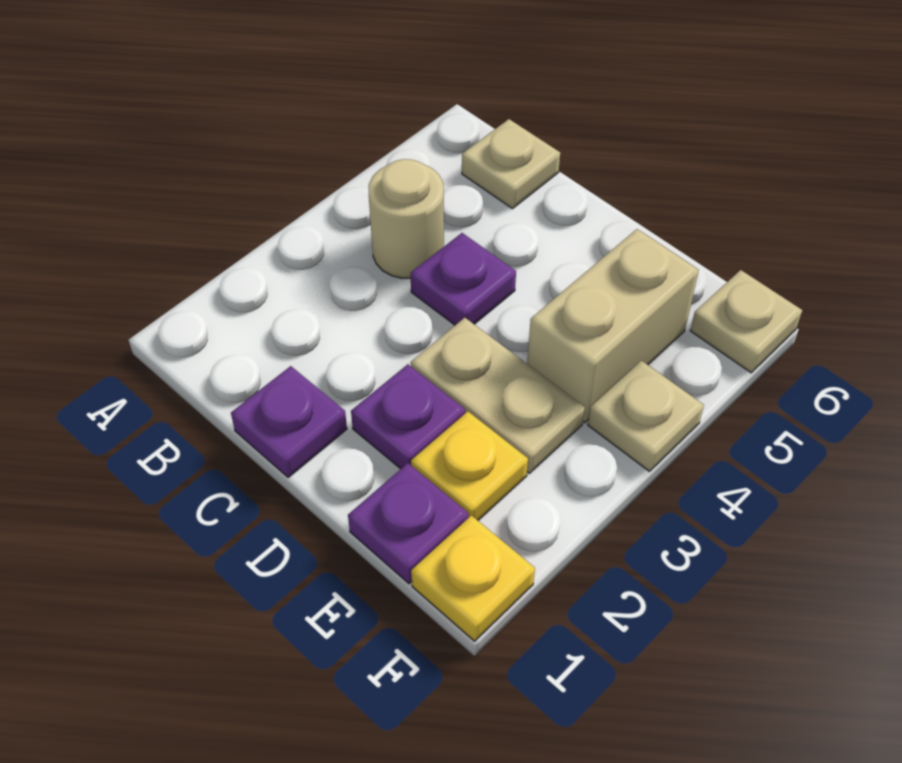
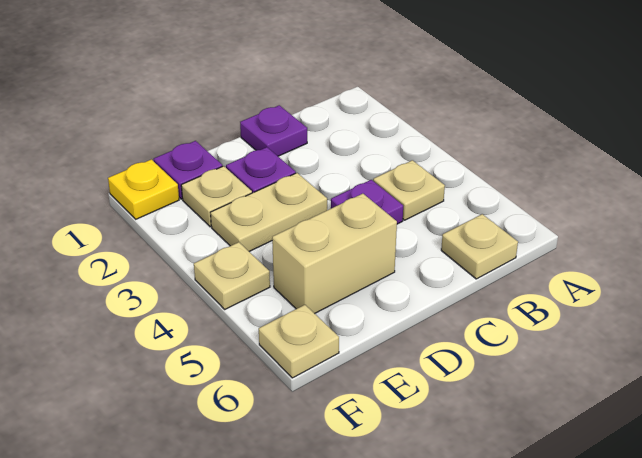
tan 1x1 round brick [369,159,444,278] -> tan 1x1 plate [373,160,445,220]
yellow 1x1 plate [411,412,528,520] -> tan 1x1 plate [181,166,252,227]
tan 1x2 brick [527,229,699,423] -> tan 1x2 brick turned to [272,194,397,314]

